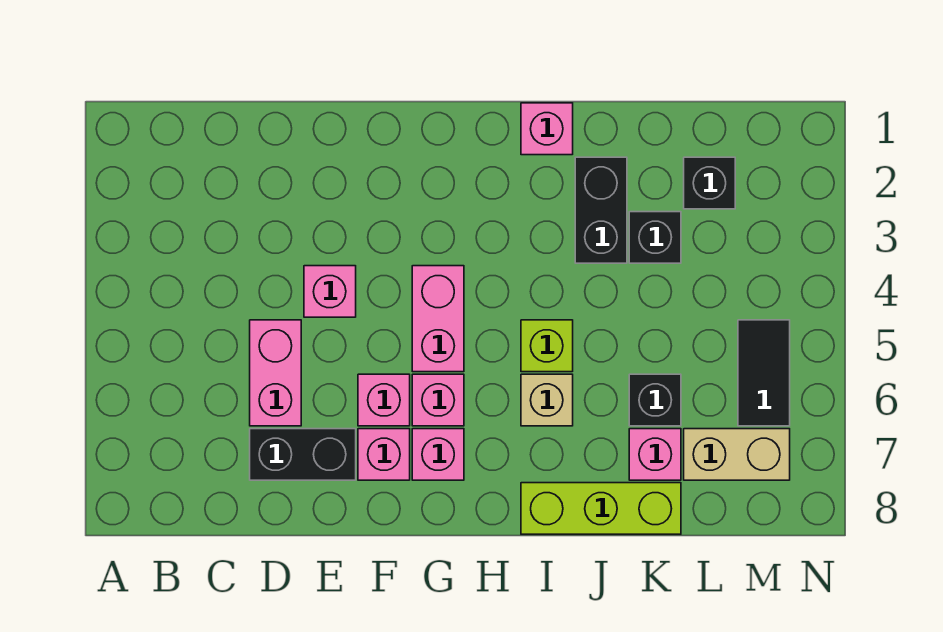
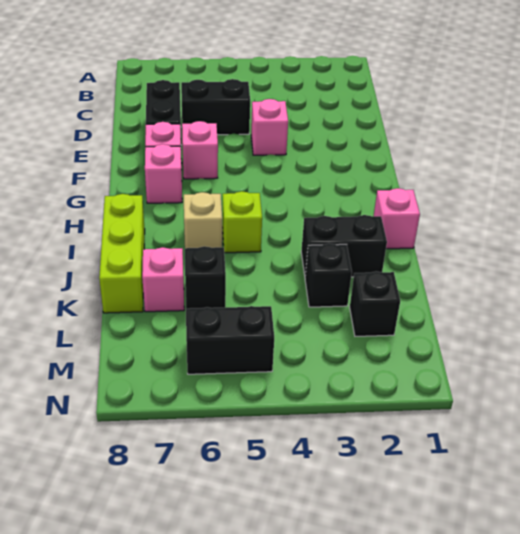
pink 1x2 brick [250,320,301,426] -> black 1x2 brick [181,79,250,135]
pink 1x2 brick [412,266,464,372] -> none
pink 1x1 brick [412,374,464,426] -> none
tan 1x2 brick [684,429,790,480] -> none
black 1x2 tile [738,320,790,426] -> black 1x2 brick [186,306,274,374]

